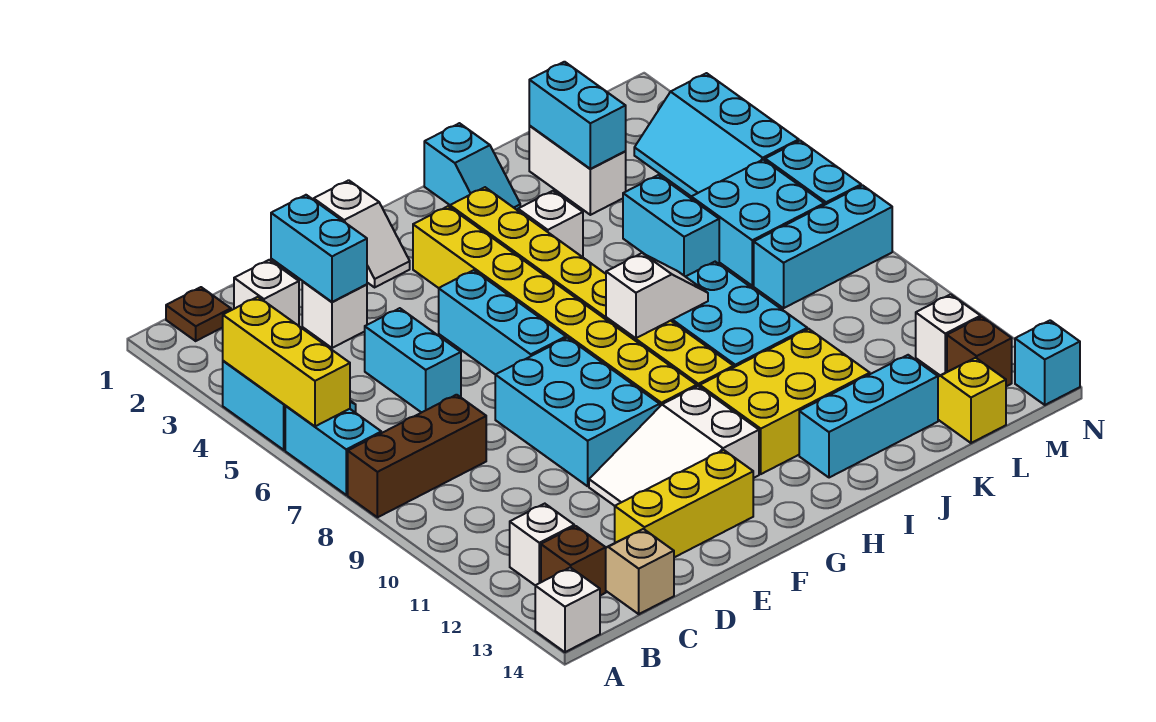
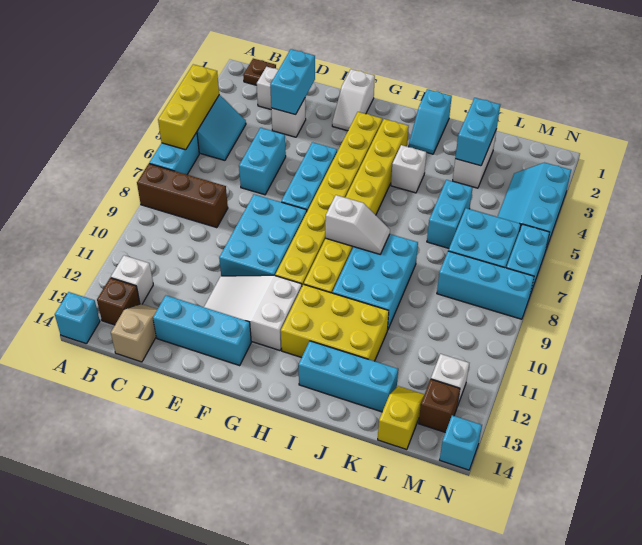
white 1x1 brick [535,567,600,652] -> cyan 1x1 brick [55,292,100,343]
yellow 1x3 brick [615,450,753,557] -> cyan 1x3 brick [153,296,251,365]

